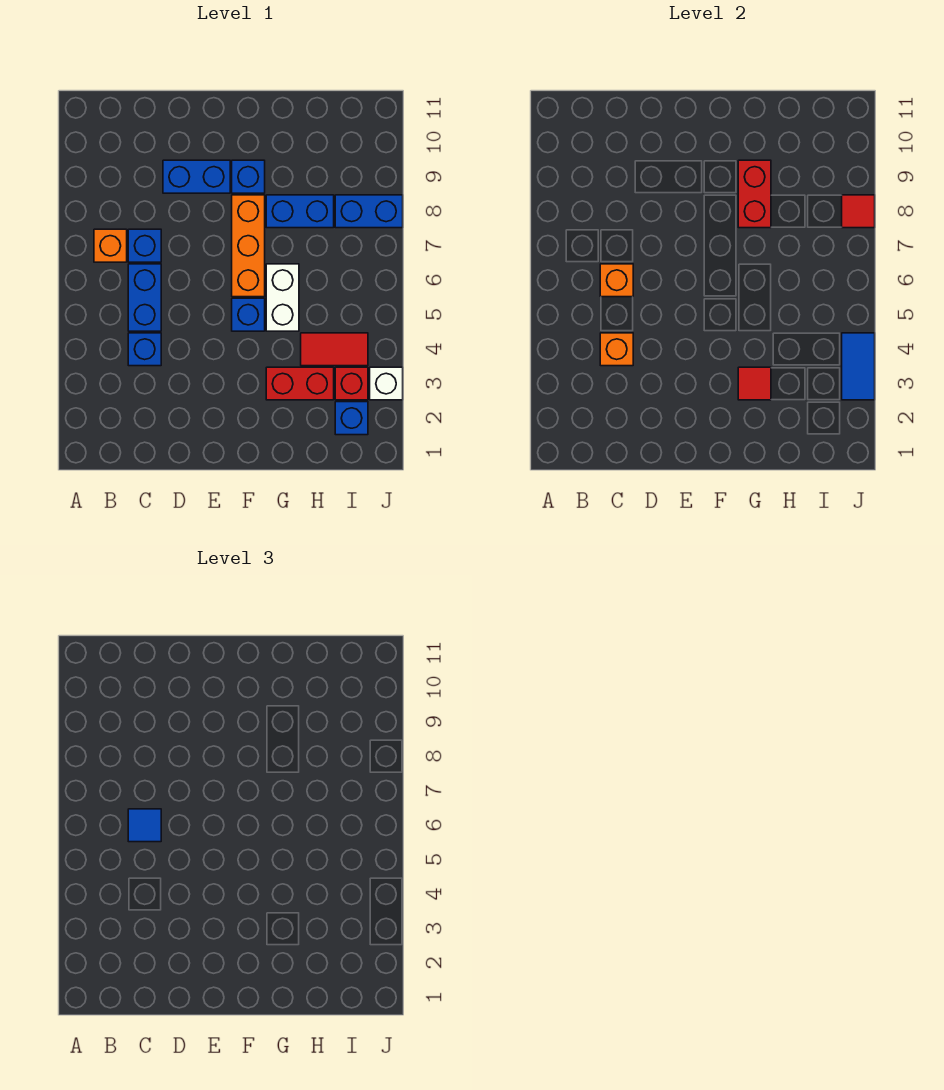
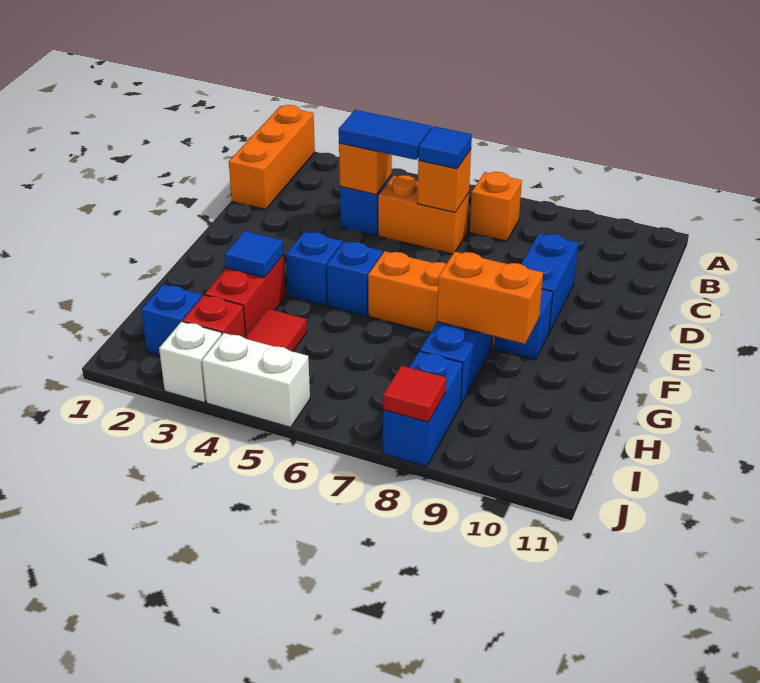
none -> orange 1x3 brick [229,105,315,210]
blue 1x2 brick [128,264,161,331] -> orange 1x2 brick [378,175,469,254]
blue 1x1 brick [128,229,161,262] -> blue 1x1 brick moved to [286,232,342,306]
red 1x1 tile [738,367,771,400] -> blue 1x1 tile [225,231,283,278]
white 1x2 brick [266,264,299,331] -> white 1x2 brick moved to [202,333,310,427]
red 1x2 brick [738,160,771,228] -> orange 1x2 brick [437,252,543,344]
blue 1x2 tile [842,333,875,400] -> blue 1x2 tile moved to [339,110,431,160]

